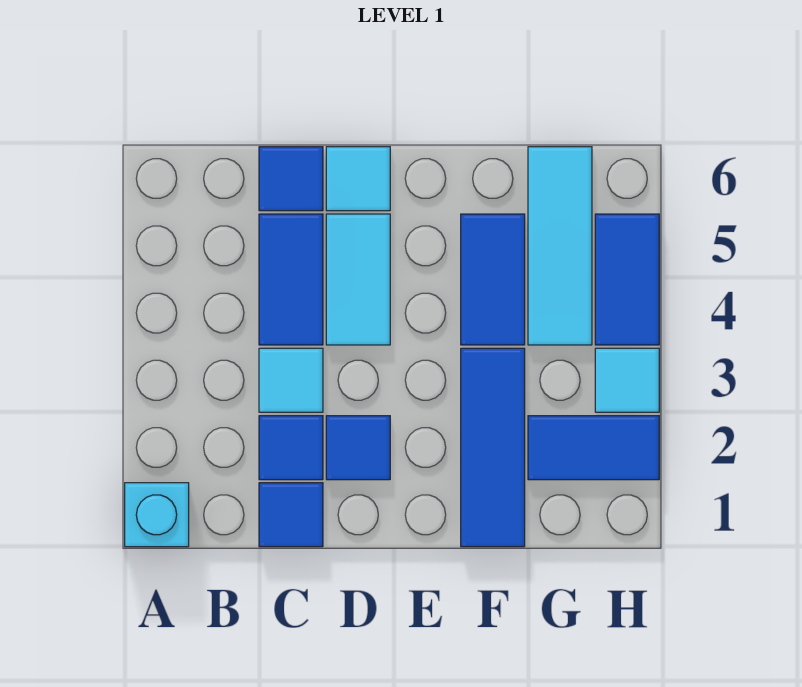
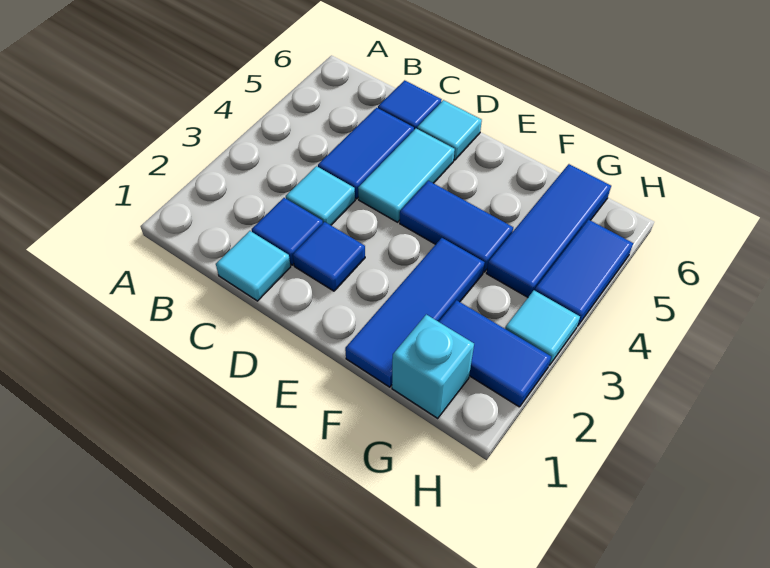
cyan 1x1 brick [125,483,189,547] -> cyan 1x1 brick moved to [392,314,474,418]
blue 1x1 tile [259,483,323,547] -> cyan 1x1 tile [216,231,291,301]
blue 1x2 tile [461,214,525,345] -> blue 1x2 tile turned to [400,181,513,272]
cyan 1x3 tile [528,147,592,345] -> blue 1x3 tile [486,164,611,297]

